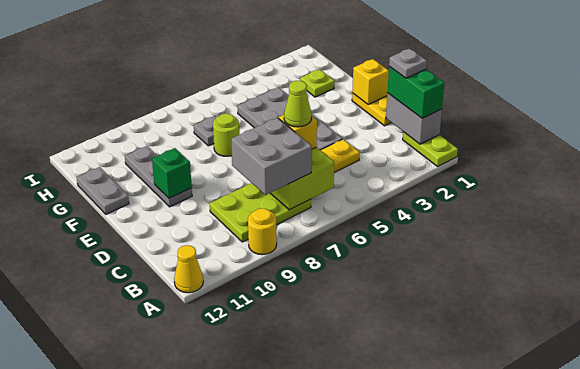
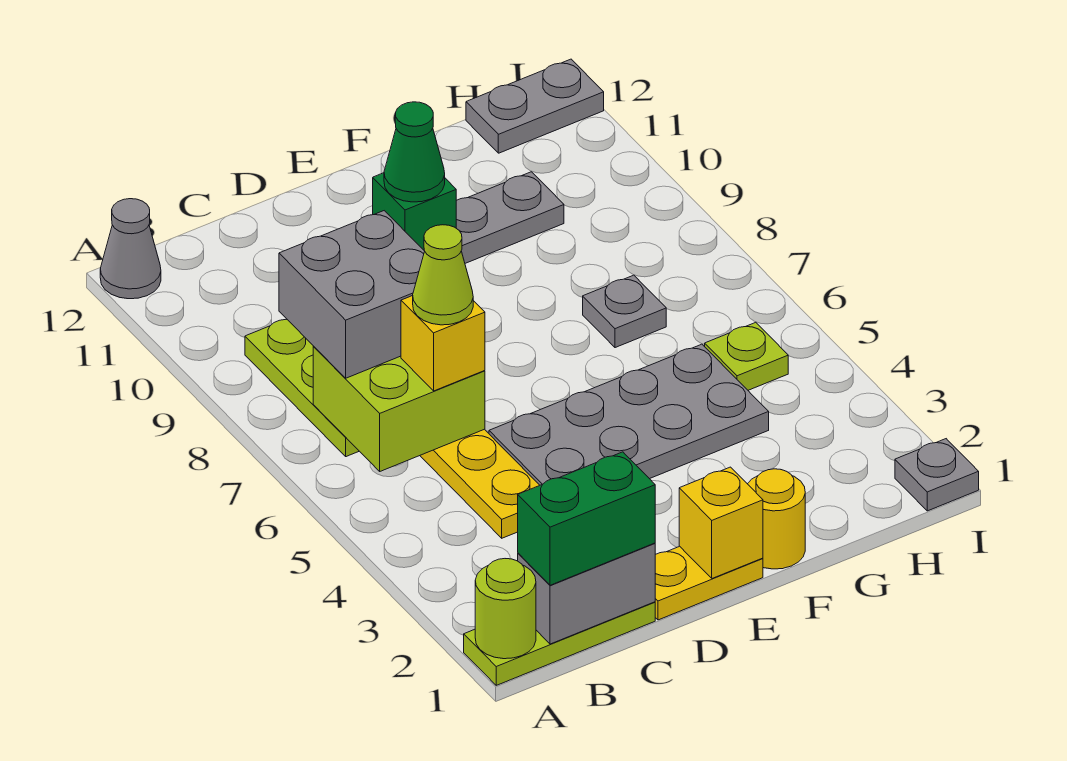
lime 1x2 plate [403,132,458,166] -> lime 1x3 plate [464,602,655,685]
yellow 1x1 round brick [248,208,277,255] -> yellow 1x1 round brick moved to [748,469,805,569]
yellow 1x1 cone [174,245,203,293] -> grey 1x1 cone [100,199,161,299]
grey 1x1 plate [389,48,427,78] -> grey 1x1 plate moved to [895,439,979,511]
none -> green 1x1 cone [384,102,445,202]
lime 1x1 round brick [213,113,239,156] -> lime 1x1 round brick moved to [475,559,536,659]
grey 1x2 plate [77,167,129,214] -> grey 1x2 plate moved to [466,59,604,153]
lime 1x1 plate [300,69,334,97] -> lime 1x1 plate moved to [705,322,788,390]

